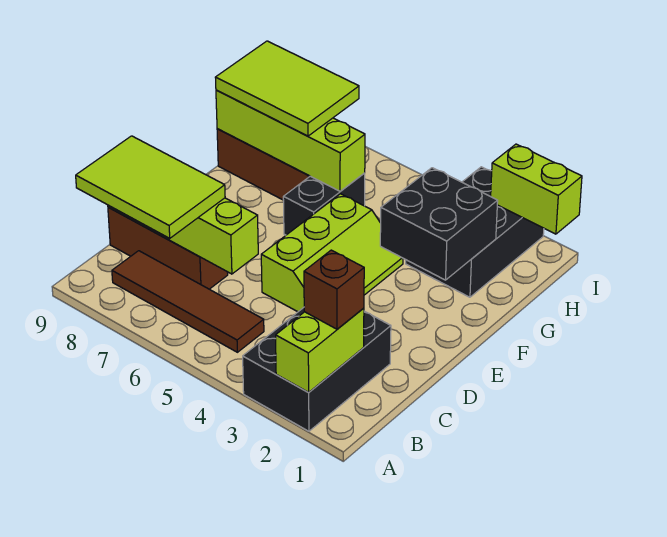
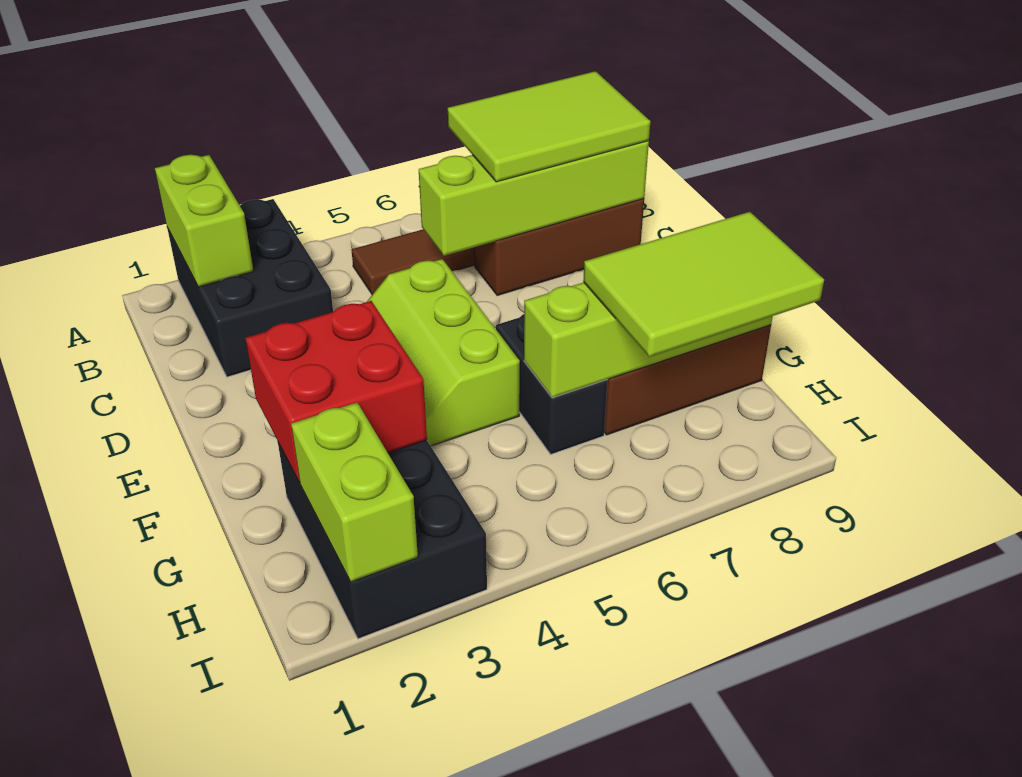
brown 1x1 brick [304,250,364,329] -> none
black 2x2 brick [380,168,498,280] -> red 2x2 brick [245,301,427,483]
lime 1x2 brick [491,144,582,234] -> lime 1x2 brick turned to [291,403,418,582]

